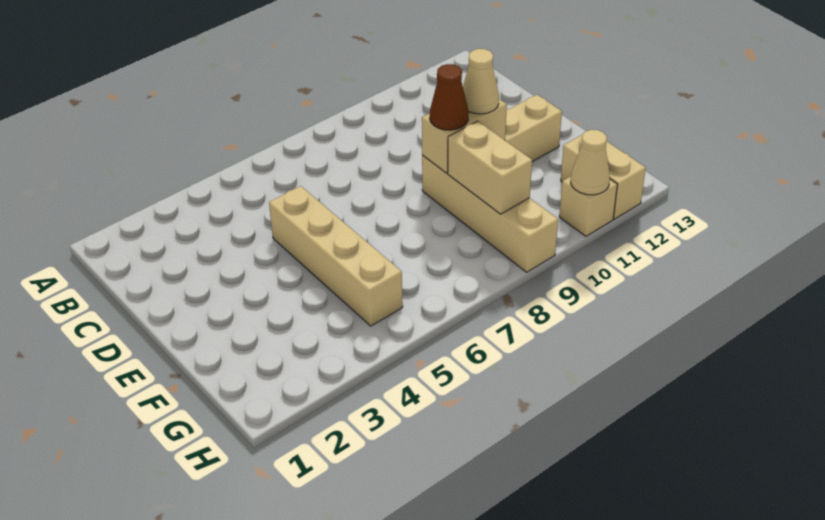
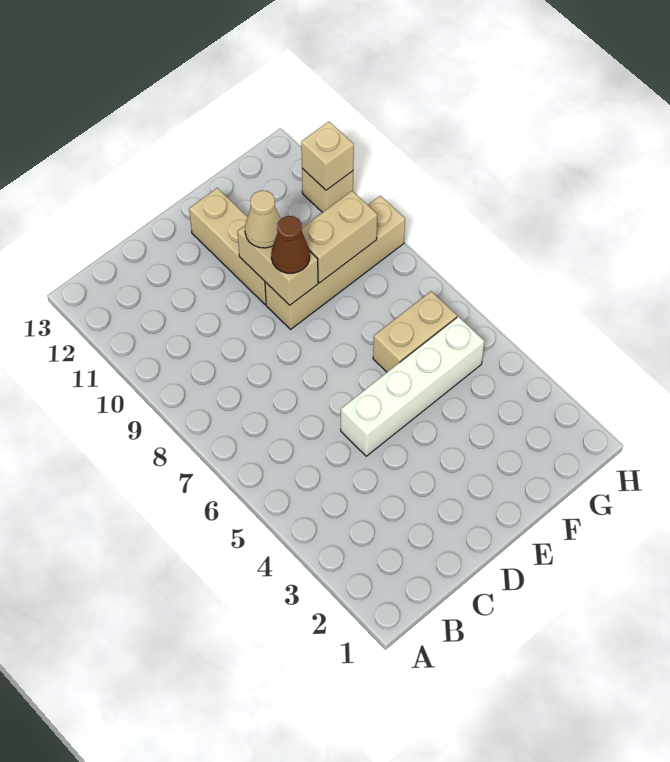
tan 1x4 brick [269,186,403,326] -> white 1x4 brick [341,317,484,456]
tan 1x2 brick [561,135,646,219] -> tan 1x2 brick moved to [373,291,457,372]
tan 1x1 cone [571,130,610,195] -> tan 1x1 brick [301,121,354,190]

